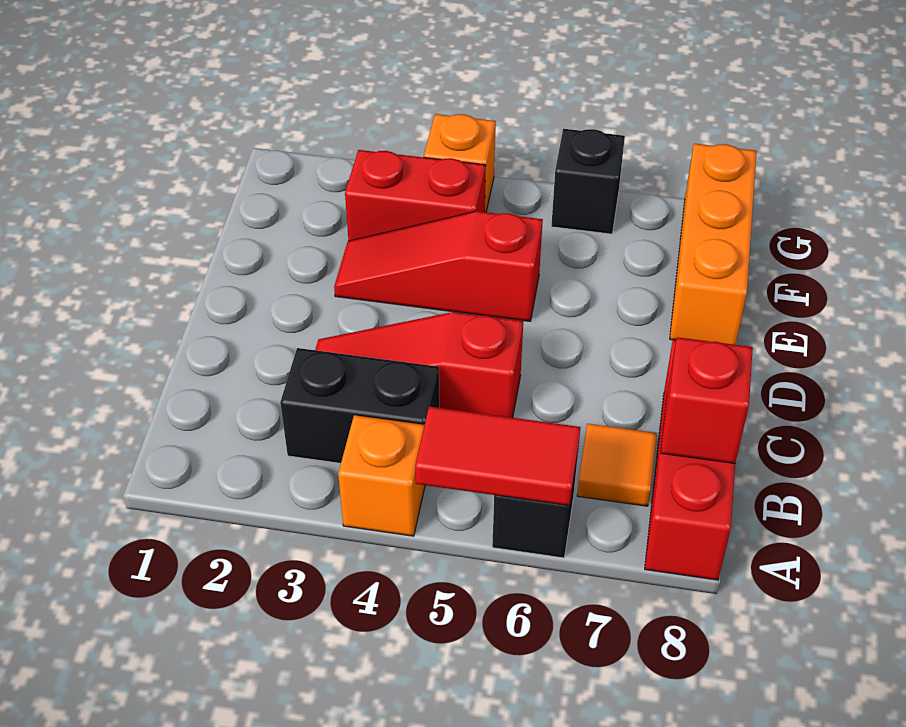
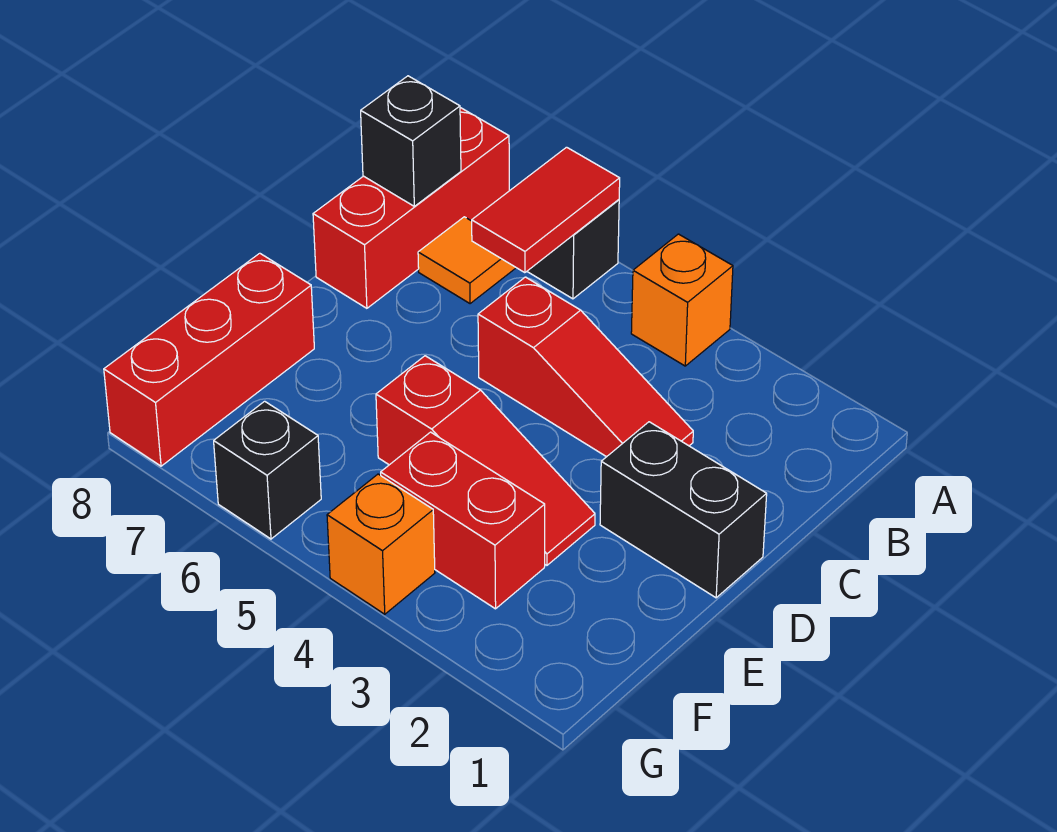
red 1x2 tile [415,406,581,506] -> red 1x2 tile turned to [472,147,620,273]
black 1x2 brick [280,348,439,463] -> black 1x2 brick moved to [600,422,767,598]
red 1x1 brick [661,337,753,463] -> black 1x1 brick [361,76,461,206]
orange 1x3 brick [670,144,757,345] -> red 1x3 brick [104,253,314,466]

